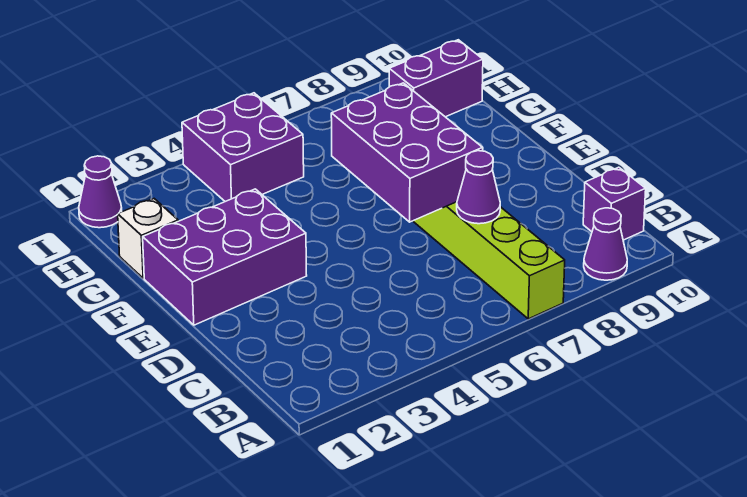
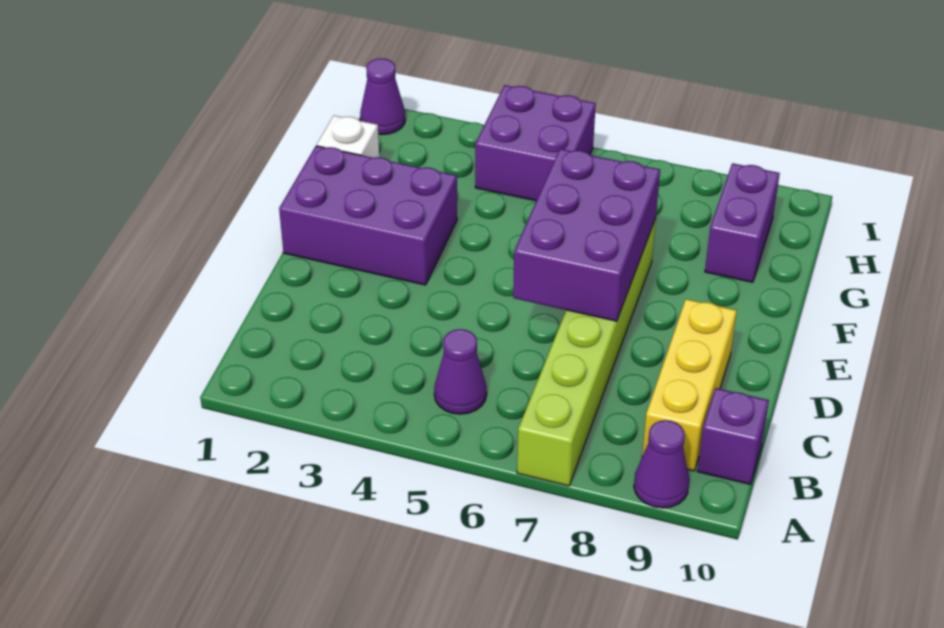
none -> yellow 1x3 brick [642,299,737,471]
purple 1x1 cone [457,151,500,224] -> purple 1x1 cone moved to [434,329,487,414]
purple 1x2 brick [389,40,483,117] -> purple 1x2 brick turned to [705,163,780,282]

